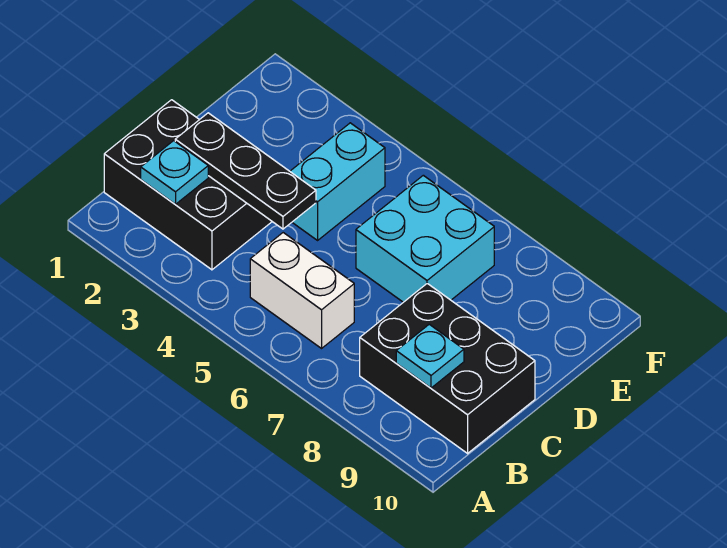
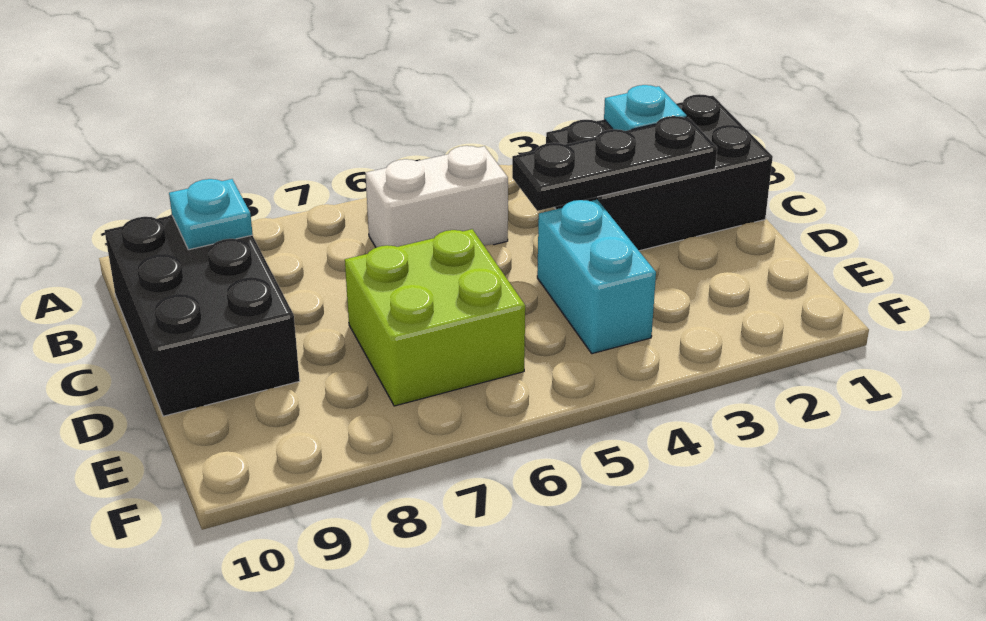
black 2x3 brick [360,283,535,453] -> black 2x3 brick turned to [105,215,300,416]
cyan 2x2 brick [356,175,494,302] -> lime 2x2 brick [345,229,525,406]

